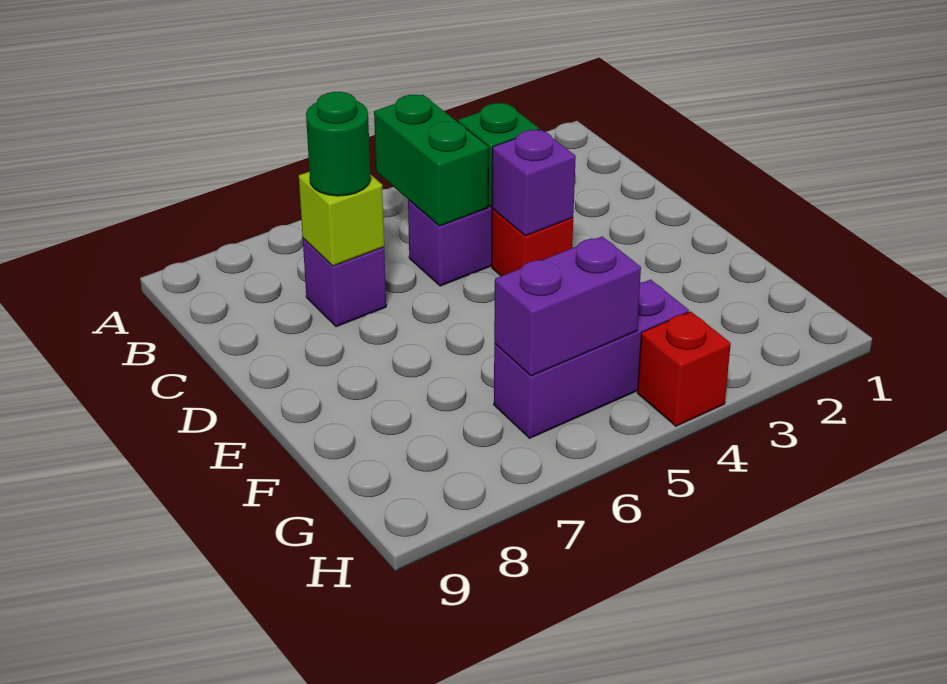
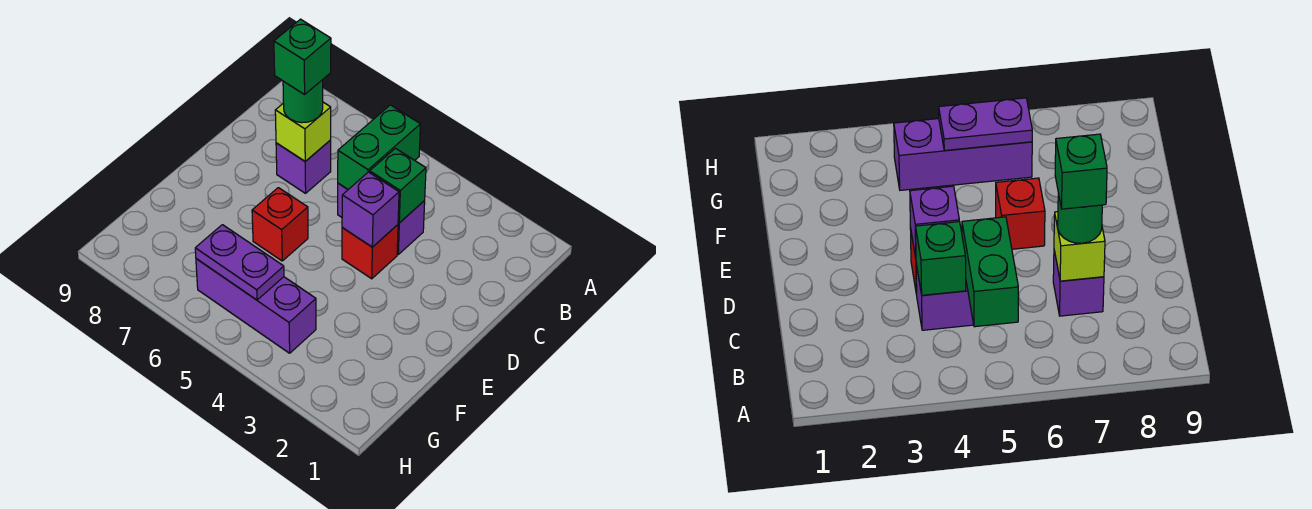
none -> green 1x1 brick [274,19,331,94]
purple 1x2 brick [494,237,641,376] -> purple 1x2 plate [195,225,284,300]
red 1x1 brick [637,311,731,426] -> red 1x1 brick moved to [252,188,308,261]

